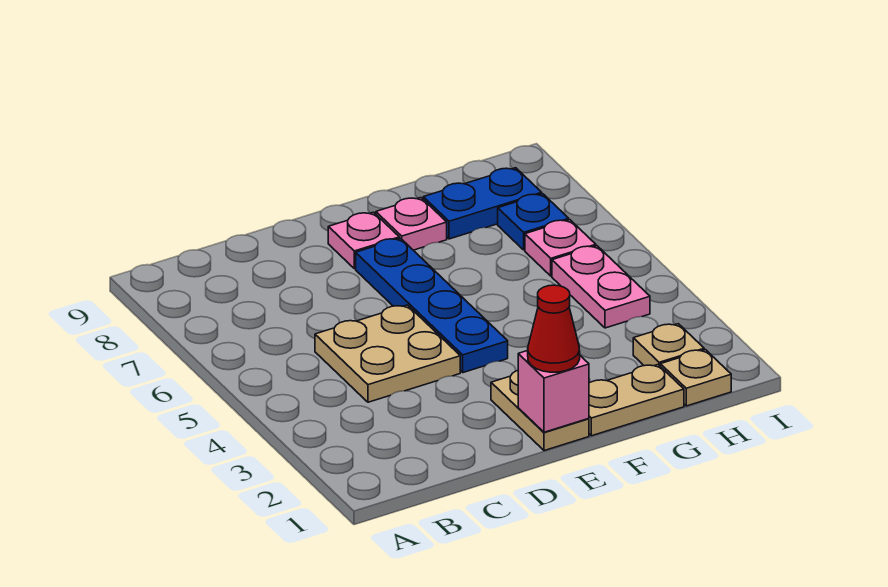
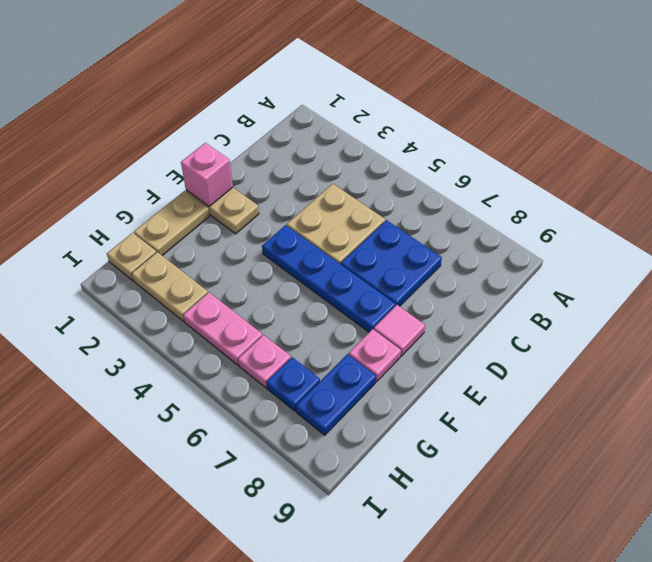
none -> blue 2x2 plate [341,220,442,306]
red 1x1 cone [528,285,580,372] -> none
pink 1x1 plate [328,212,399,269] -> pink 1x1 tile [374,305,425,356]
tan 1x1 plate [633,324,704,366] -> tan 1x2 plate [132,252,208,321]

